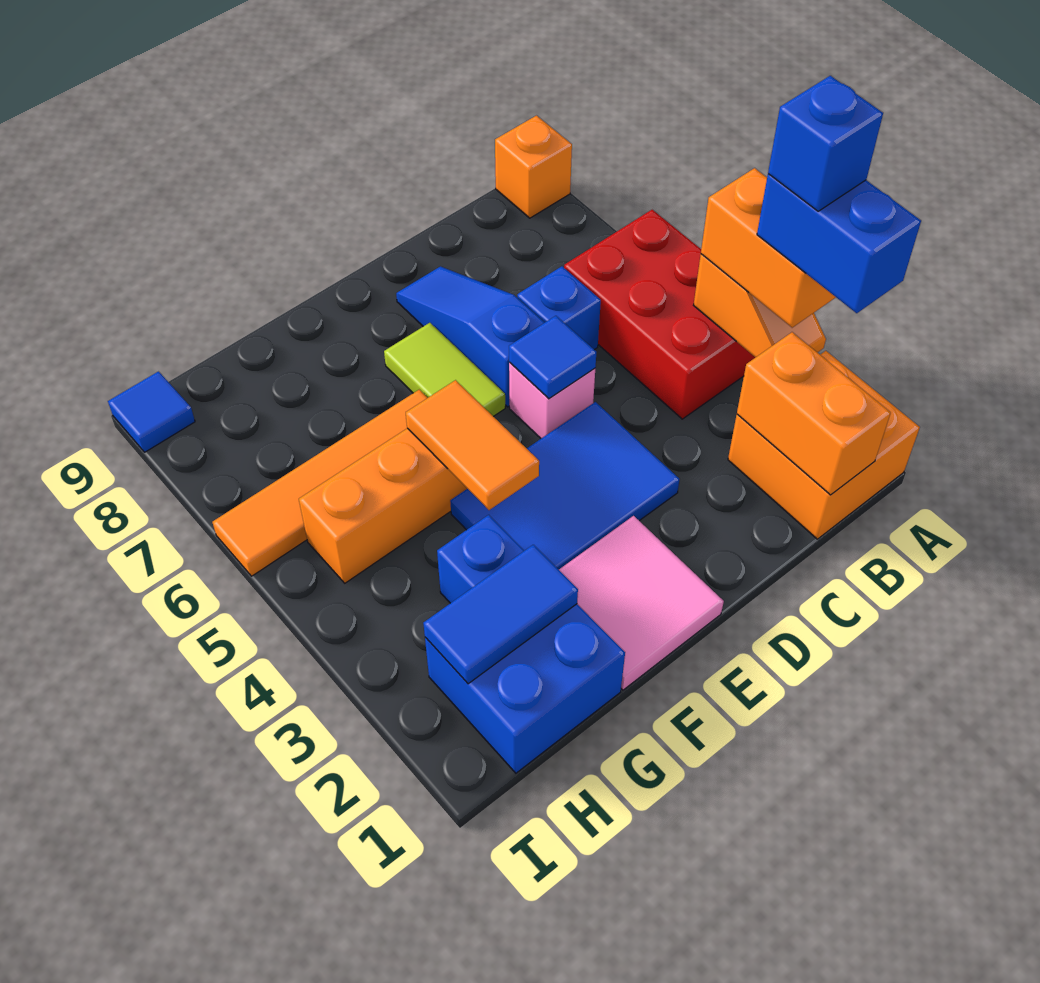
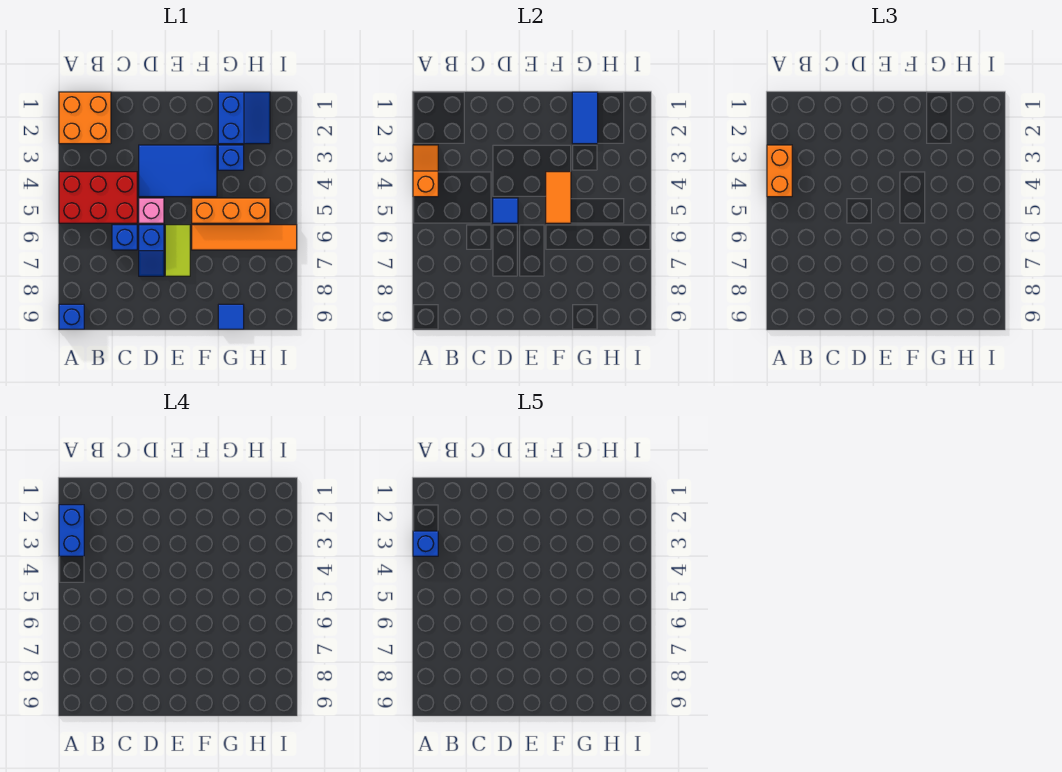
red 2x3 brick [564,210,755,419] -> red 2x3 brick turned to [59,172,137,223]
orange 1x1 brick [495,116,572,218] -> blue 1x1 brick [59,304,84,329]
orange 1x2 brick [737,332,891,495] -> none
blue 1x3 slope [396,266,545,407] -> blue 1x2 slope [139,225,164,276]
pink 2x2 tile [559,516,724,690] -> none
blue 2x2 brick [425,604,625,773] -> blue 2x2 slope [218,92,270,144]
blue 1x2 tile [423,545,578,684] -> blue 1x2 tile turned to [572,92,598,144]
blue 1x1 tile [108,372,195,452] -> blue 1x1 tile moved to [218,304,244,329]

